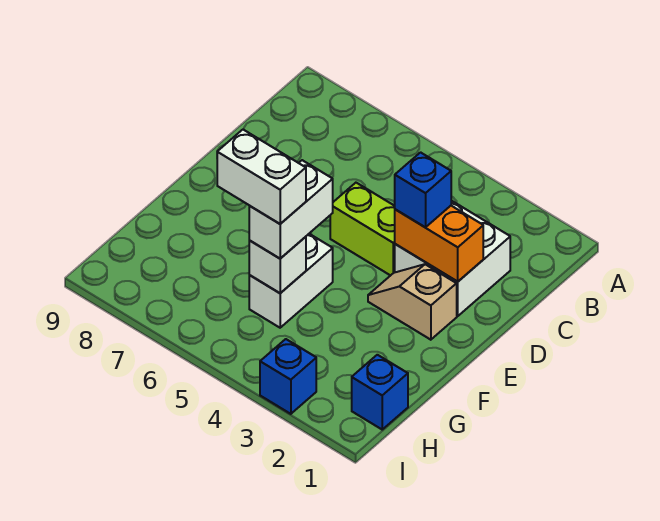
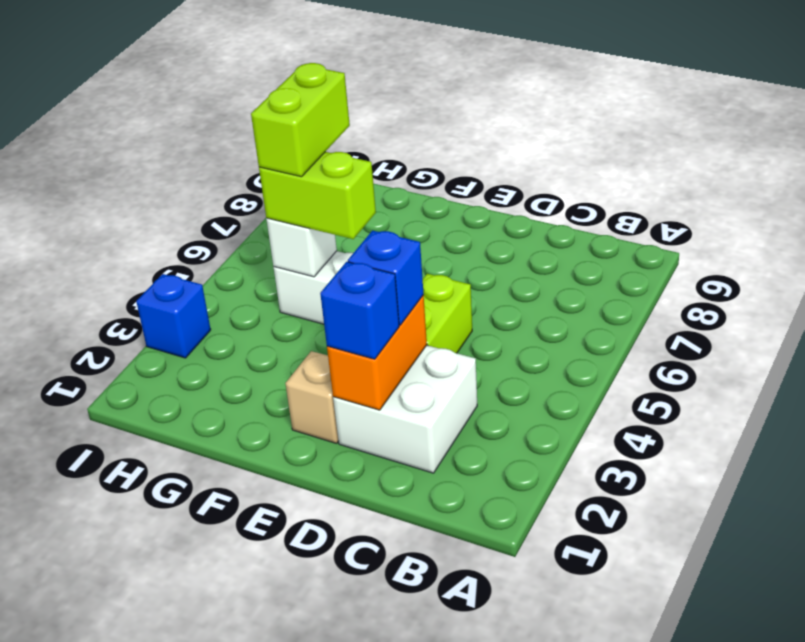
white 1x2 brick [249,160,333,258] -> lime 1x2 brick [259,152,376,239]
white 1x2 brick [217,130,306,224] -> lime 1x2 brick [251,63,350,177]
blue 1x1 brick [352,355,408,429] -> blue 1x1 brick moved to [320,262,399,359]

